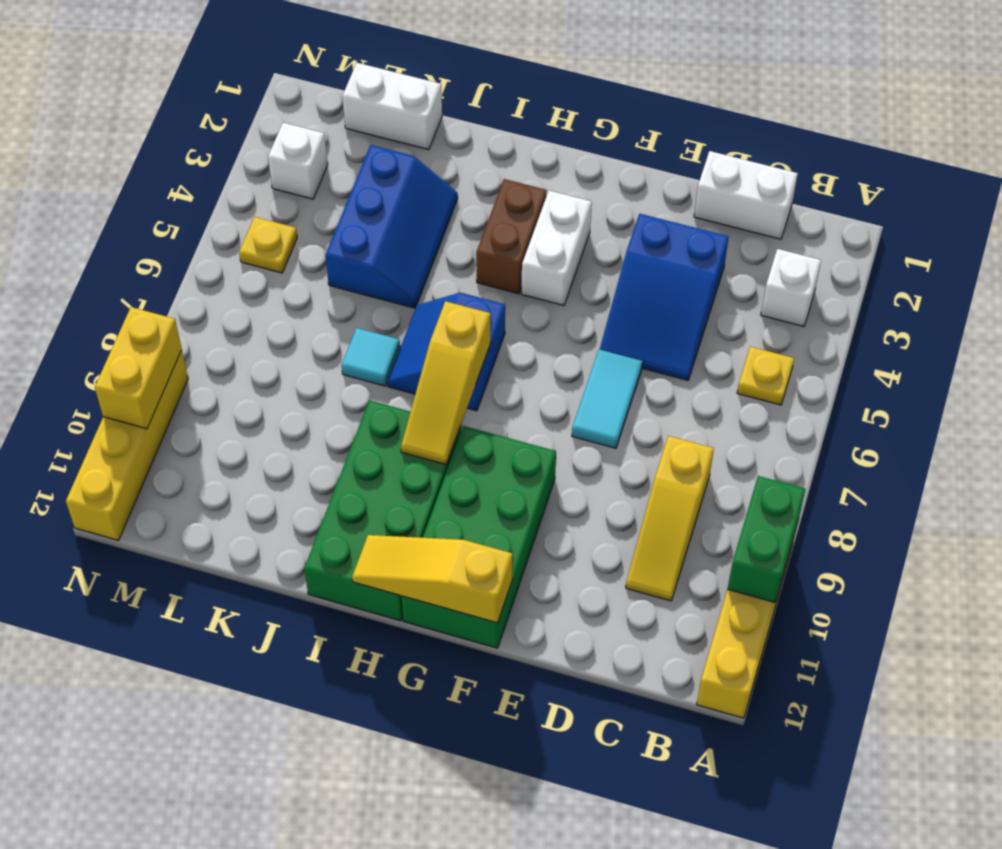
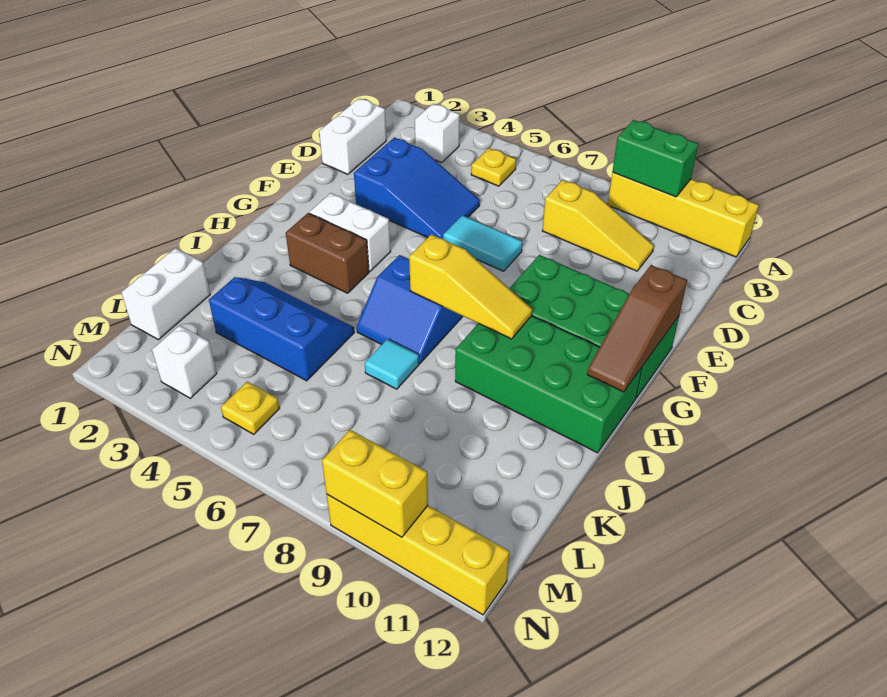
yellow 1x3 slope [352,535,512,623] -> brown 1x3 slope [587,265,687,392]

